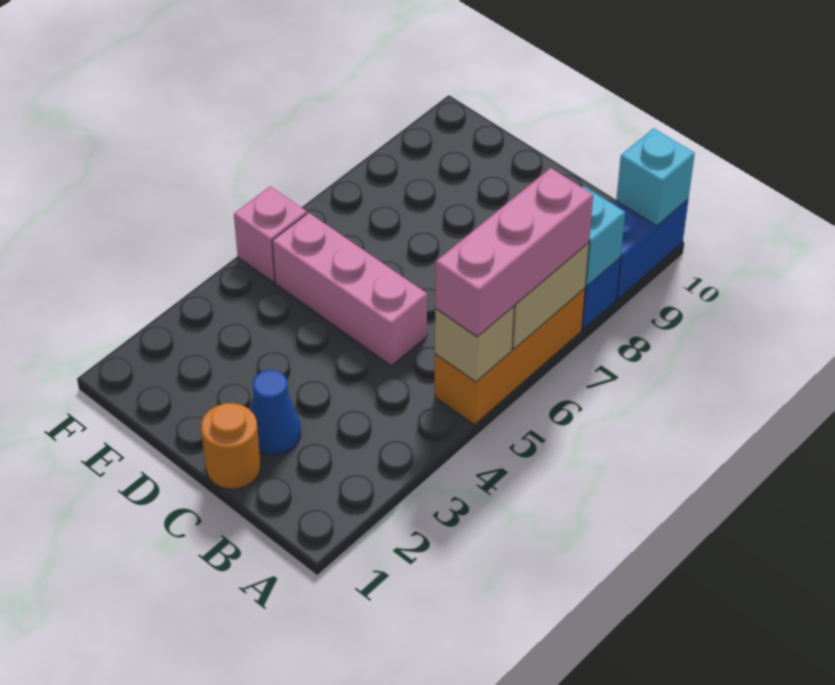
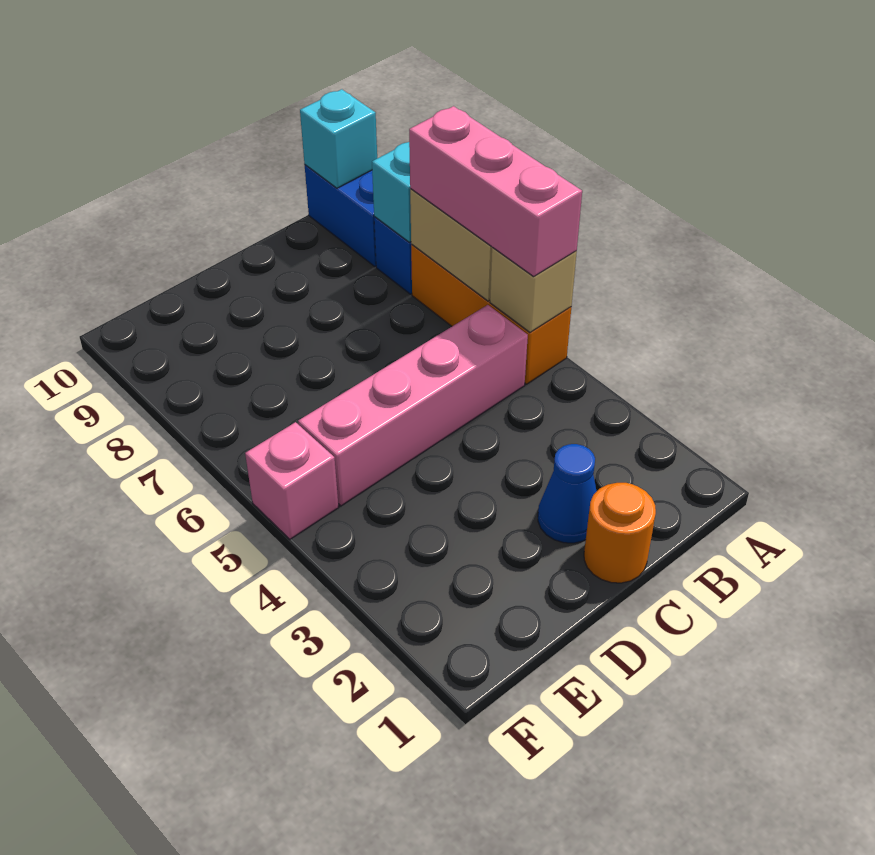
pink 1x3 brick [272,213,427,366] -> pink 1x4 brick [298,305,528,506]

